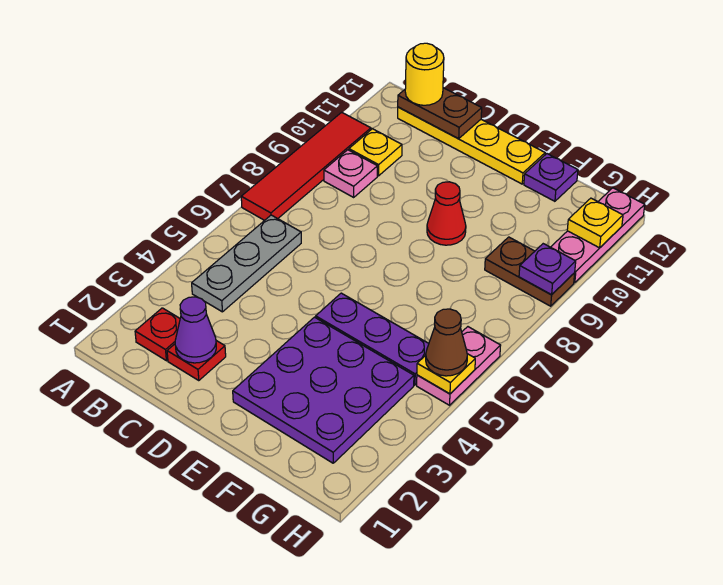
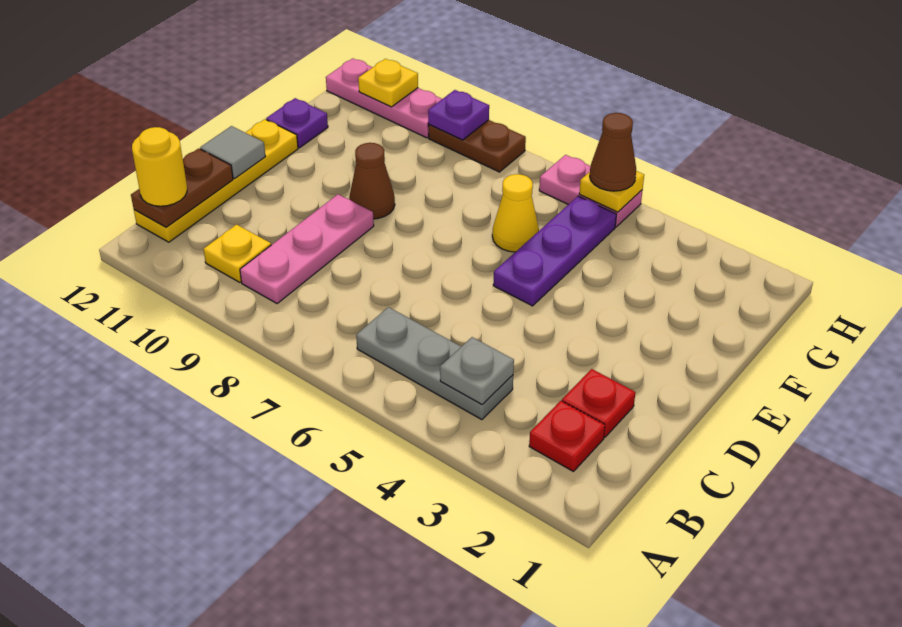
red 1x4 tile [241,112,371,220] -> none
none -> grey 1x1 plate [440,337,514,404]
pink 1x1 plate [324,150,377,197] -> pink 1x3 plate [240,194,374,303]
purple 1x1 cone [175,297,216,363] -> none
none -> grey 1x1 tile [200,126,265,178]
purple 3x3 plate [233,317,414,463] -> none
red 1x1 cone [427,182,466,245] -> brown 1x1 cone [349,143,395,219]
none -> yellow 1x1 cone [492,174,539,252]
brown 1x2 plate [485,237,575,306] -> brown 1x2 plate turned to [428,120,526,172]

